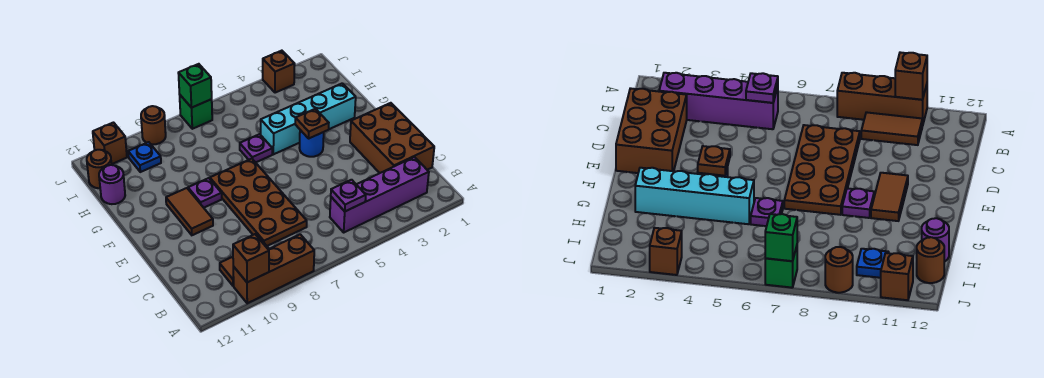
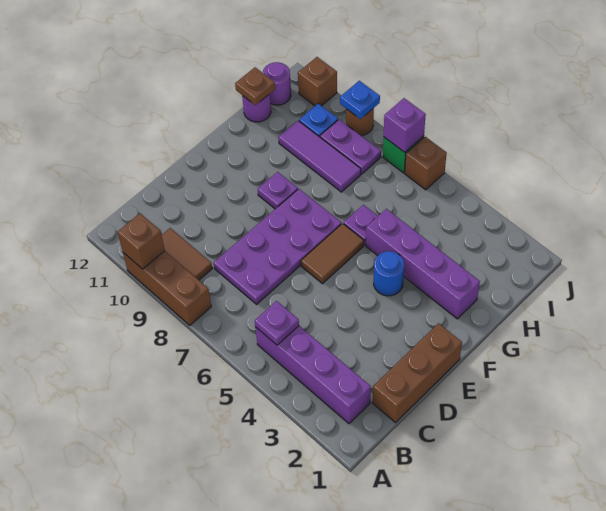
brown 2x3 brick [350,103,434,173] -> brown 1x3 brick [373,323,462,423]
brown 2x4 plate [210,159,307,246] -> purple 2x4 plate [214,189,342,304]
brown 1x2 tile [166,188,213,235] -> brown 1x2 tile moved to [301,223,364,284]
brown 1x1 plate [295,109,329,138] -> brown 1x1 plate moved to [235,67,275,105]
cyan 1x4 brick [261,83,356,154] -> purple 1x4 brick [366,209,480,319]
none -> purple 1x3 tile [279,121,361,192]
none -> purple 1x2 plate [320,119,381,174]
brown 1x1 round brick [87,150,112,188] -> purple 1x1 round brick [263,62,291,105]
brown 1x1 brick [263,51,295,93] -> brown 1x1 brick moved to [405,137,447,190]
green 1x1 brick [178,64,212,108] -> purple 1x1 brick [384,98,426,152]
none -> blue 1x1 plate [340,81,380,119]

